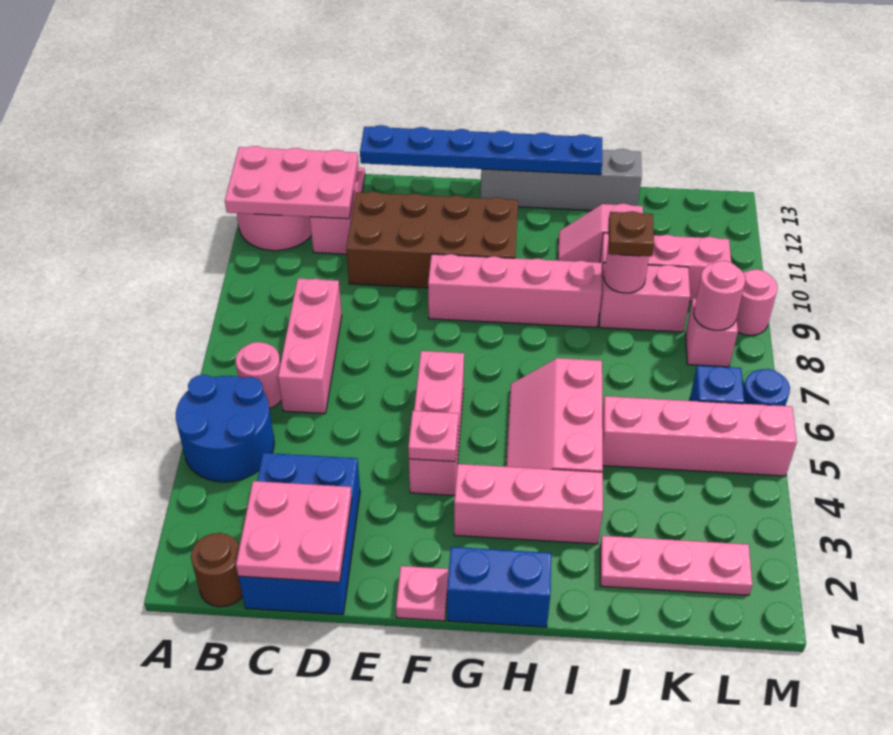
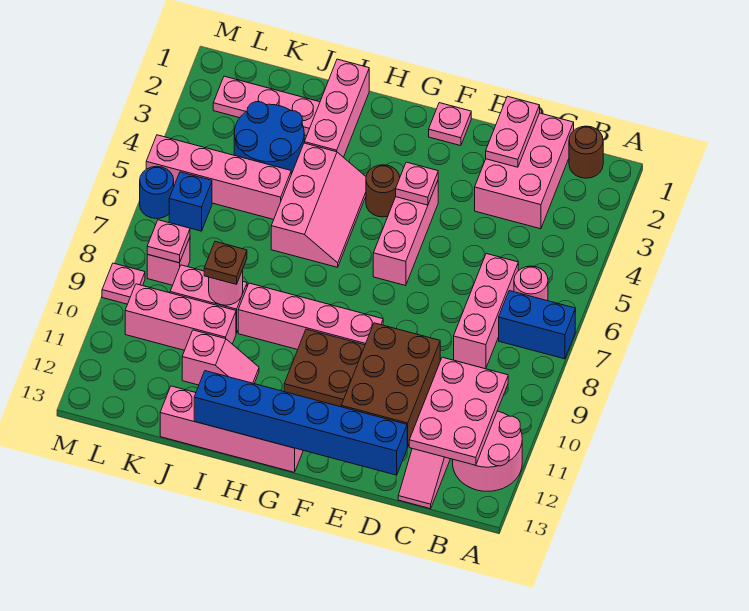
blue 2x2 round brick [176,374,274,482] -> blue 2x2 round brick moved to [234,102,304,174]
pink 2x3 plate [225,146,358,219] -> pink 2x3 plate turned to [409,357,508,465]
blue 2x3 brick [239,453,360,615] -> pink 2x3 brick [475,113,574,229]
pink 2x2 plate [236,481,352,582] -> pink 1x2 plate [486,96,540,167]
none -> brown 2x3 brick [341,323,440,447]
blue 1x6 plate [360,125,602,175] -> blue 1x6 brick [194,371,407,475]
blue 1x2 brick [447,547,551,627] -> blue 1x2 brick moved to [499,291,575,359]
pink 1x3 brick [454,464,603,544] -> pink 1x3 brick turned to [304,59,369,157]
none -> brown 1x1 round brick [366,165,400,217]
grey 1x4 brick [481,149,642,210] -> pink 1x4 brick [160,386,303,472]
pink 1x1 round brick [694,261,745,330] -> pink 1x1 plate [147,220,190,263]
pink 1x1 round brick [737,269,778,335] -> pink 1x1 plate [102,263,145,304]

